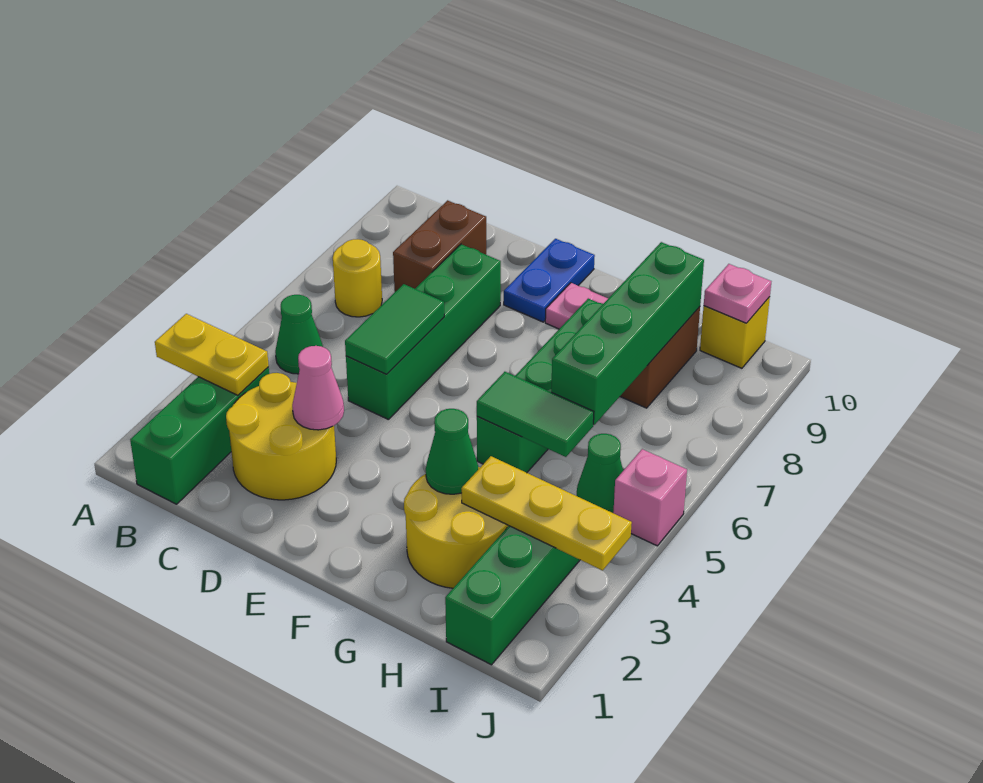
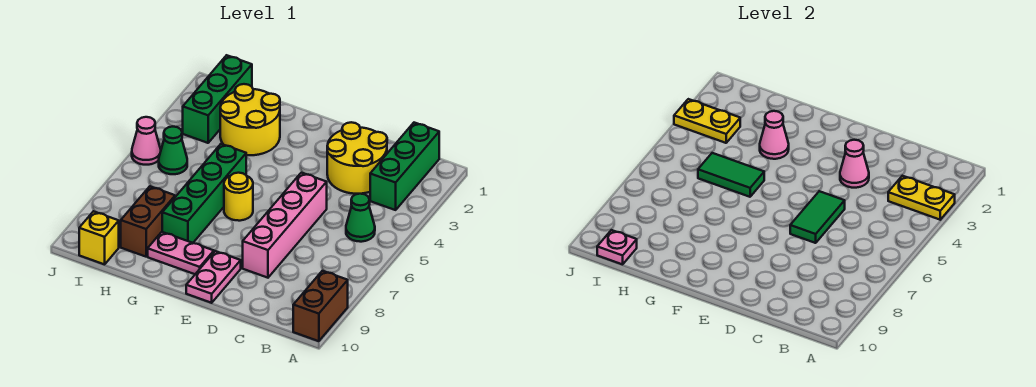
yellow 1x1 round brick [333,239,382,317] -> yellow 1x1 round brick moved to [224,173,253,221]
brown 1x2 brick [393,200,486,292] -> brown 1x2 brick moved to [293,271,348,341]
green 1x4 brick [346,244,501,419] -> pink 1x4 brick [243,173,327,278]
blue 1x2 plate [504,239,595,322] -> pink 1x2 plate [186,251,241,303]
green 1x1 cone [426,409,478,494] -> pink 1x1 cone [760,111,789,159]
yellow 1x3 plate [461,456,632,570] -> yellow 1x2 plate [674,99,740,143]
green 1x4 brick [551,242,704,425] -> none
pink 1x1 brick [613,449,687,546] -> pink 1x1 cone [132,117,161,165]

